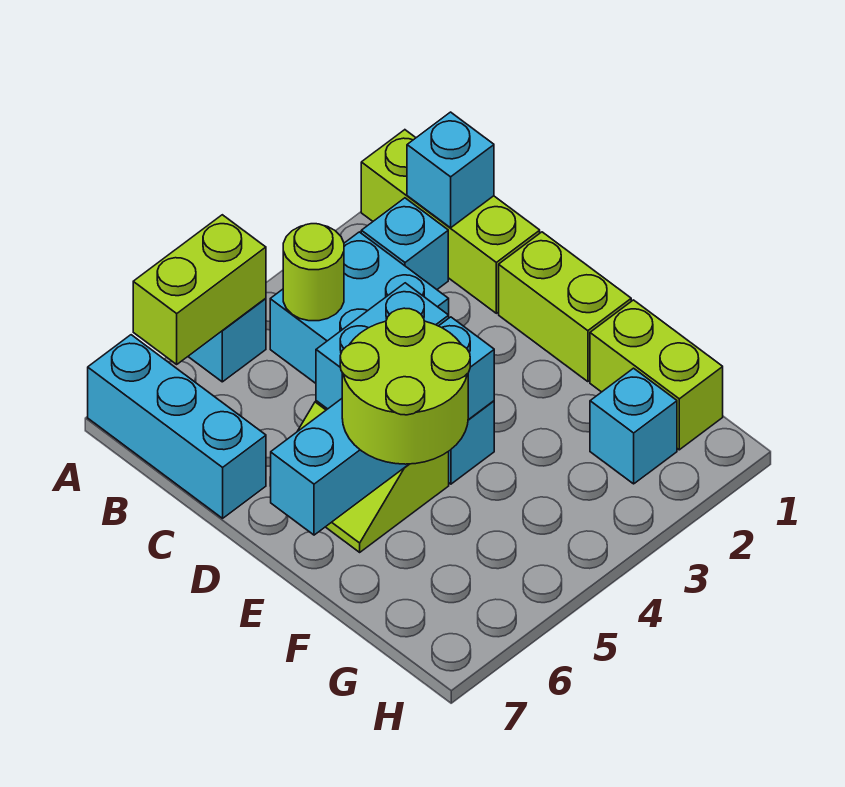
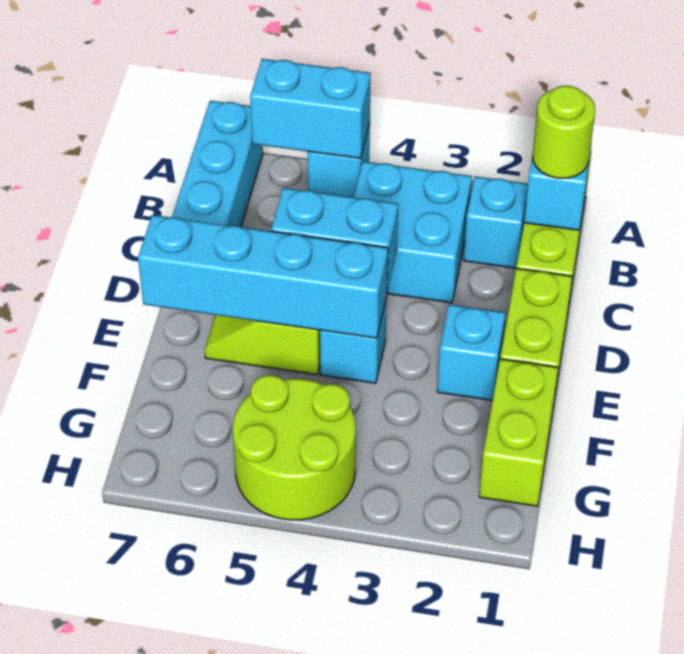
lime 1x2 brick [133,215,266,364] -> cyan 1x2 brick [250,59,371,158]
lime 1x1 round brick [283,224,344,321] -> lime 1x1 round brick moved to [533,86,595,178]
lime 2x2 round brick [340,308,470,464] -> lime 2x2 round brick moved to [233,375,356,520]
cyan 1x1 brick [590,368,677,484] -> cyan 1x1 brick moved to [437,304,505,401]

